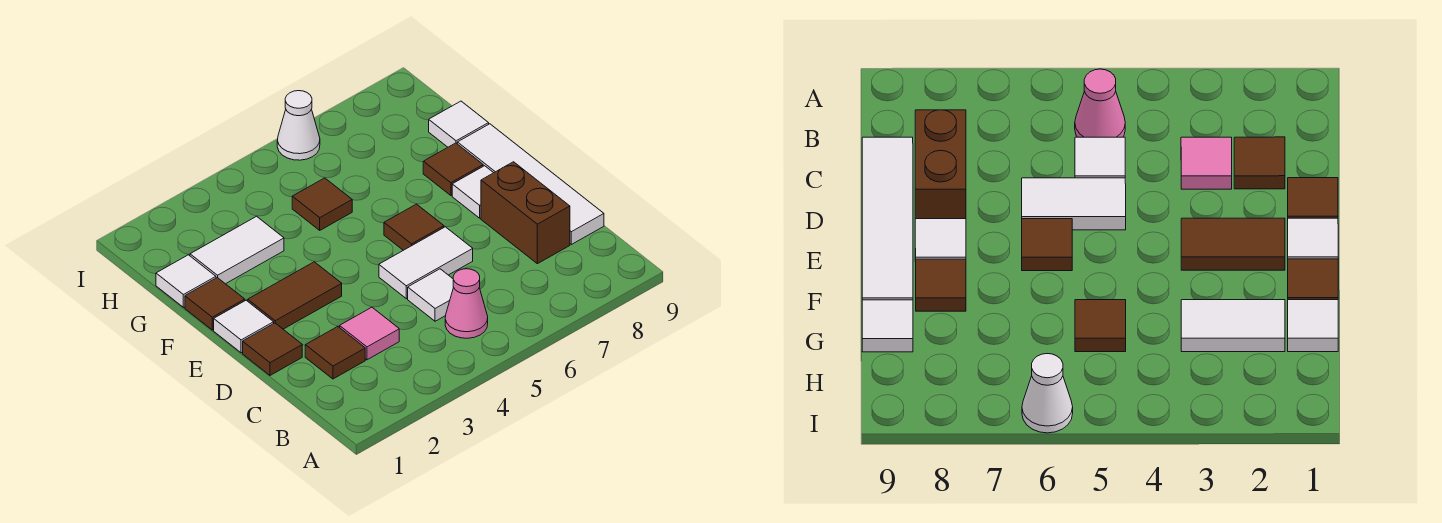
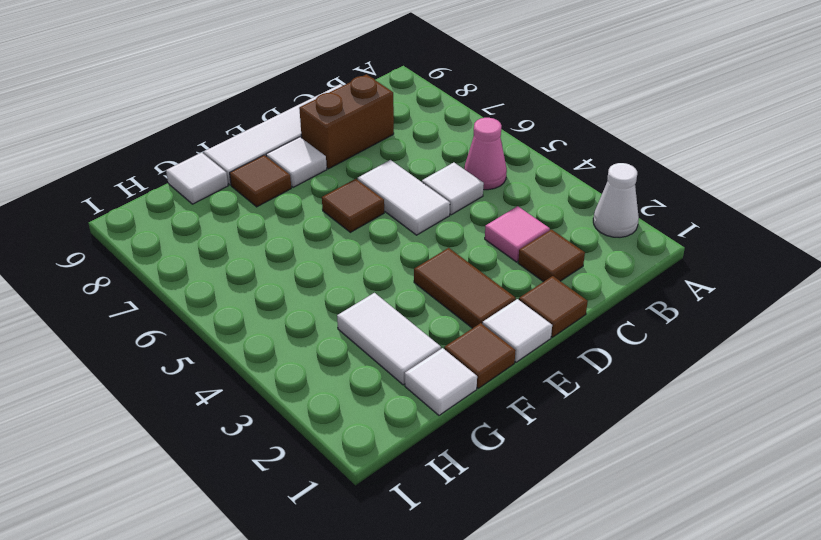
brown 1x1 tile [292,178,352,230] -> none
white 1x1 cone [277,91,320,160] -> white 1x1 cone moved to [593,163,639,237]

